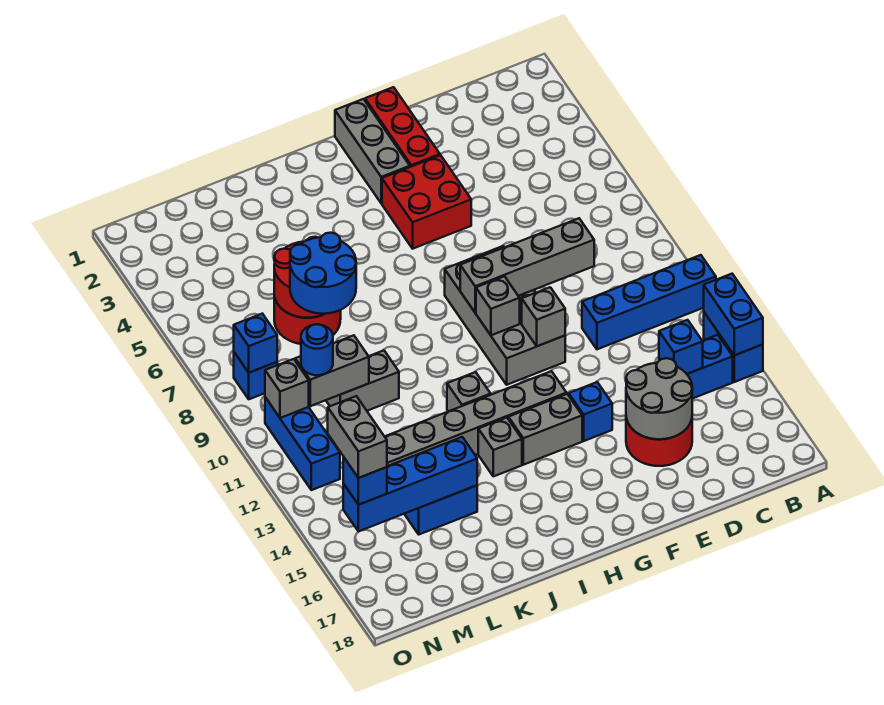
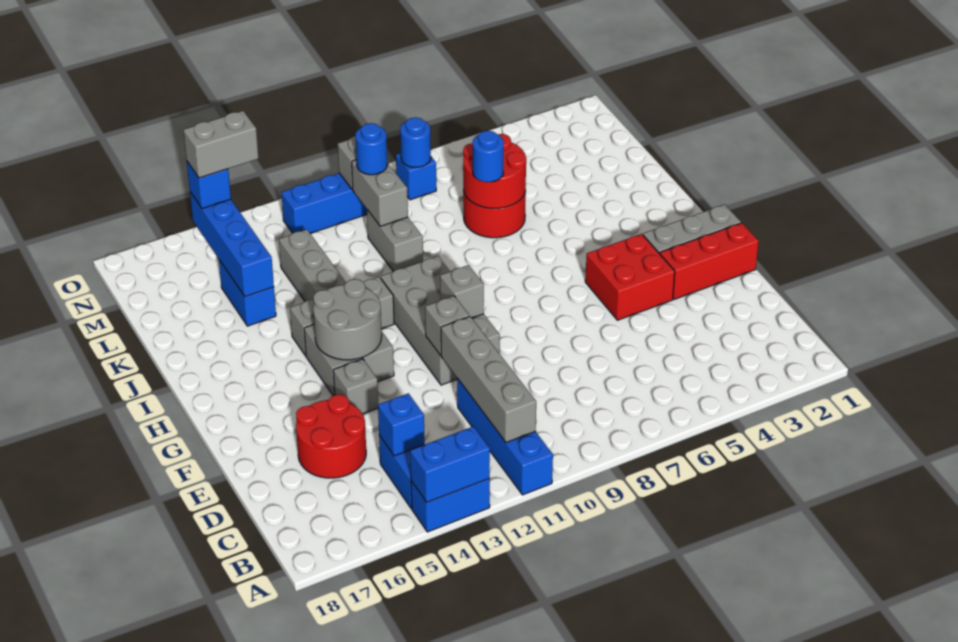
grey 1x4 brick [460,218,594,313] -> grey 1x4 brick moved to [441,316,536,442]
grey 2x2 round brick [626,358,692,439] -> grey 2x2 round brick moved to [313,279,382,360]
grey 2x4 brick [445,246,565,385] -> grey 2x4 brick turned to [381,256,500,385]
blue 1x1 brick [569,382,612,441] -> grey 1x1 brick [333,359,378,414]
blue 2x2 round brick [290,233,356,314] -> blue 1x1 round brick [473,131,504,182]
blue 1x1 brick [234,314,277,373] -> blue 1x1 round brick [400,117,431,167]

